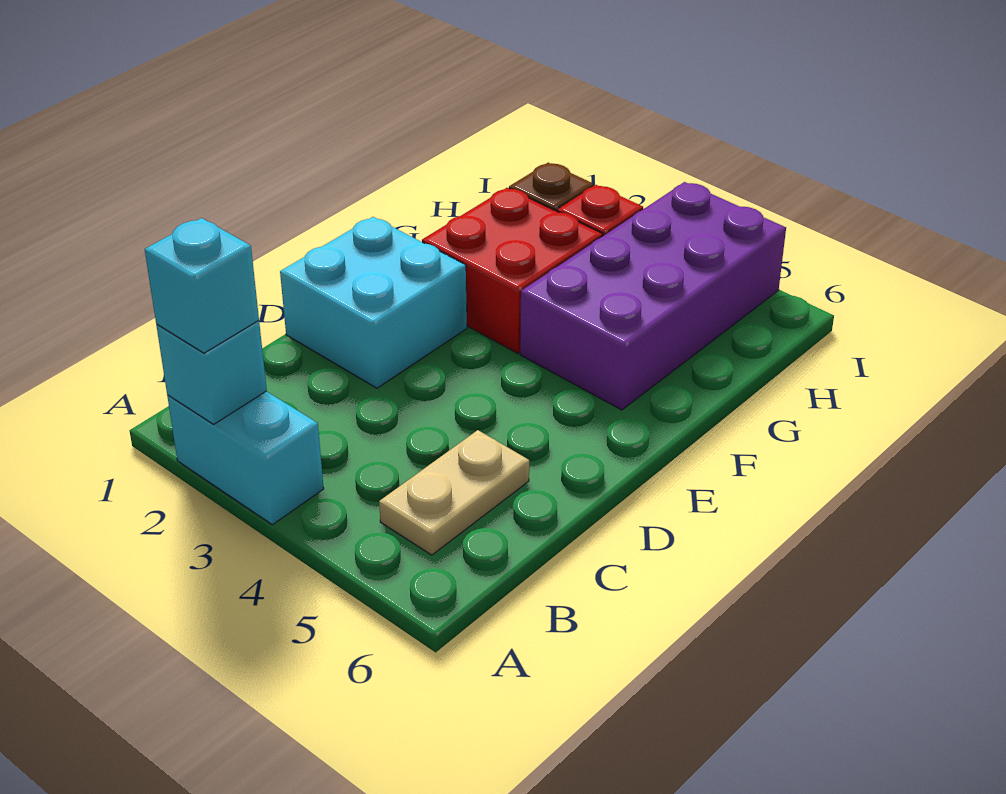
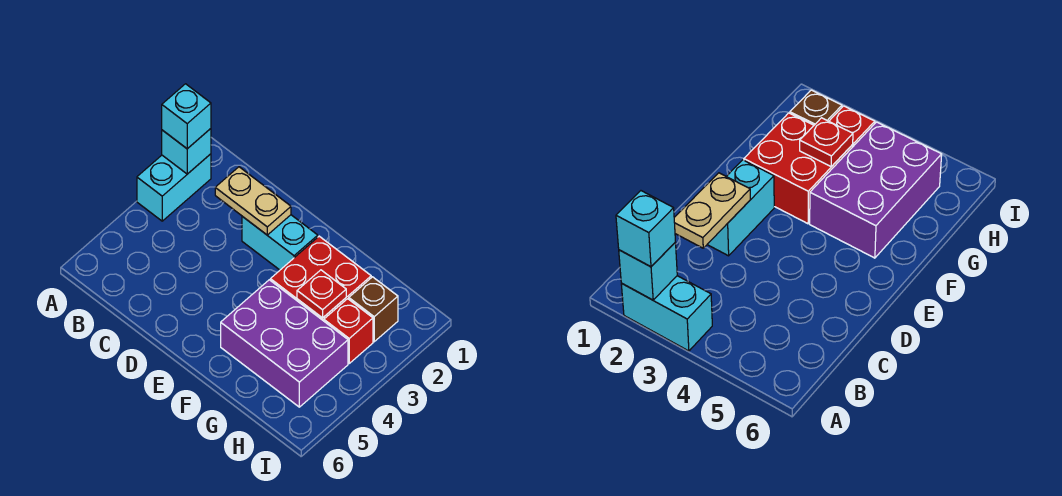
tan 1x2 plate [379,430,529,555] -> tan 1x2 plate moved to [215,167,291,235]
cyan 2x2 brick [280,217,467,388] -> cyan 1x2 brick [242,215,318,270]
purple 2x4 brick [520,182,786,410] -> purple 2x3 brick [221,280,348,407]
none -> red 1x1 plate [297,270,346,318]

